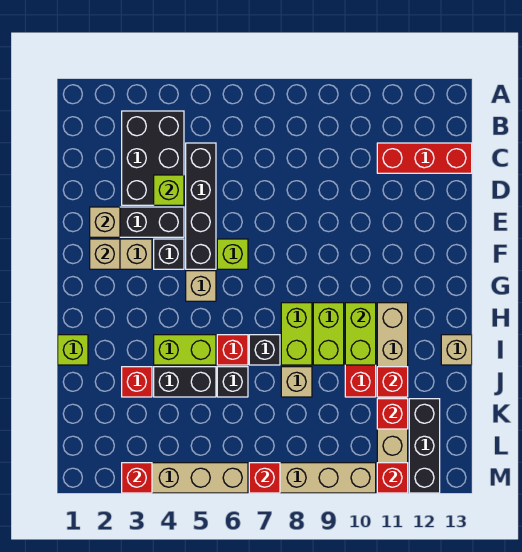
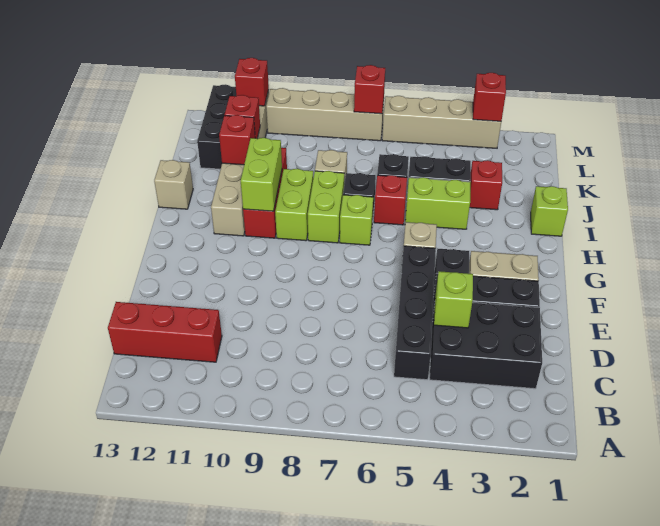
black 2x3 brick [122,111,184,205] -> black 2x3 brick turned to [430,302,542,389]
tan 1x1 brick [90,207,120,237] -> none
tan 1x1 brick [90,239,120,269] -> none
lime 1x1 brick [217,239,248,269] -> lime 1x1 brick moved to [340,195,373,245]

